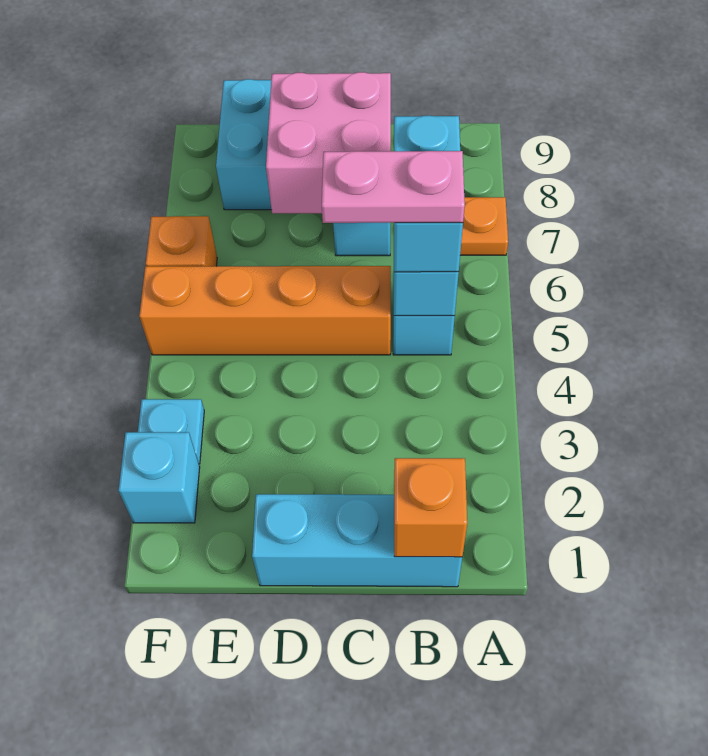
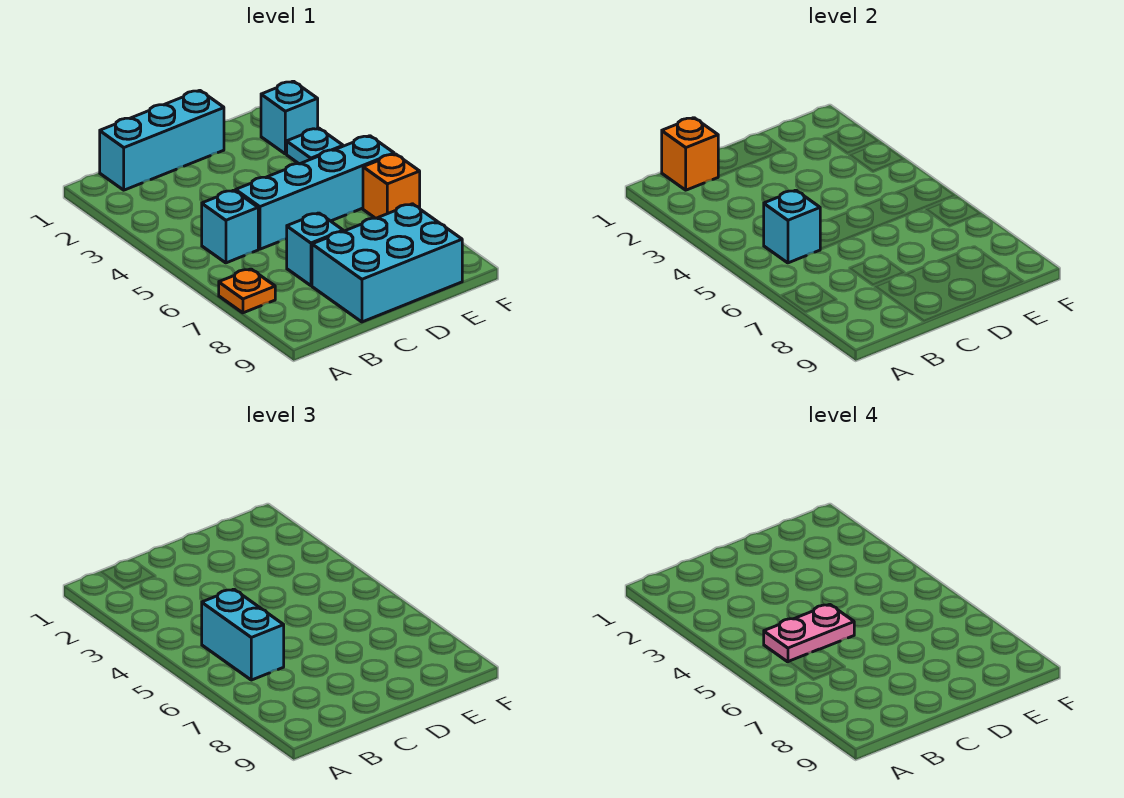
orange 1x4 brick [139,266,391,355] -> cyan 1x4 brick [236,136,394,249]
pink 2x2 brick [266,72,391,213] -> none

